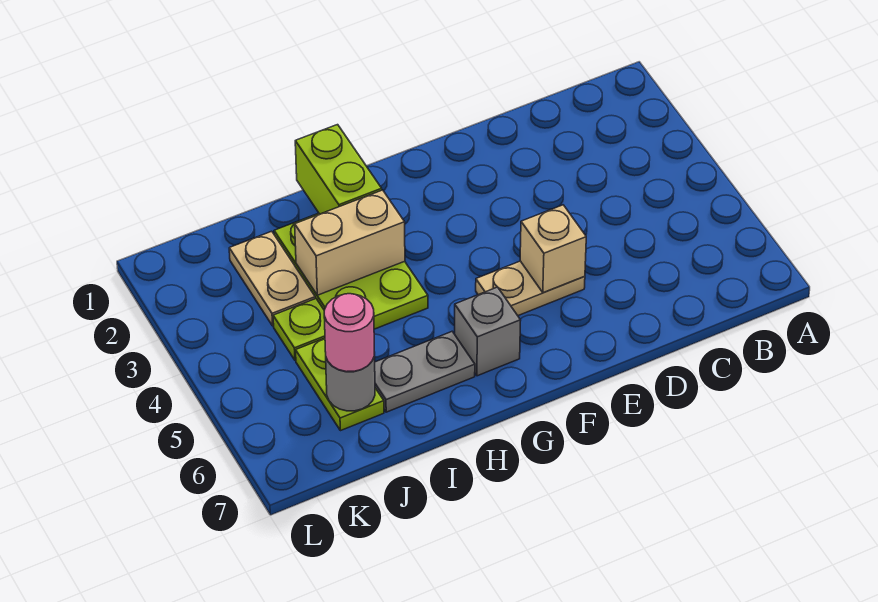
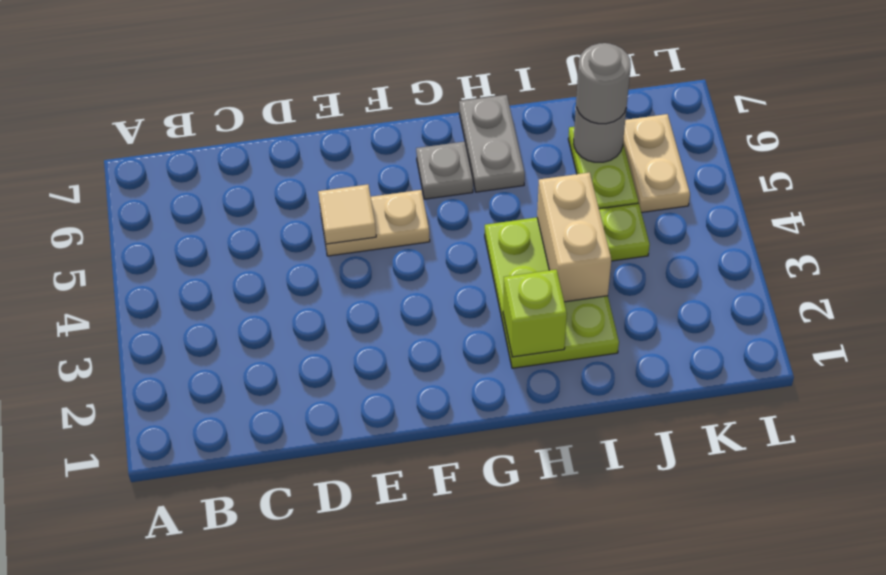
tan 1x1 brick [520,205,586,293] -> tan 1x1 tile [318,184,376,244]
grey 1x1 brick [455,287,521,376] -> grey 1x1 plate [416,142,473,199]
lime 1x2 brick [295,125,382,214] -> lime 1x1 brick [503,269,567,357]
tan 1x2 brick [295,190,405,295] -> tan 1x2 brick turned to [537,172,611,302]
grey 1x2 plate [375,332,475,412] -> grey 1x2 plate turned to [459,95,525,192]
tan 1x2 plate [229,231,315,326] -> tan 1x2 plate moved to [623,114,690,213]
pink 1x1 round brick [324,294,374,372] -> grey 1x1 round brick [576,43,631,124]

